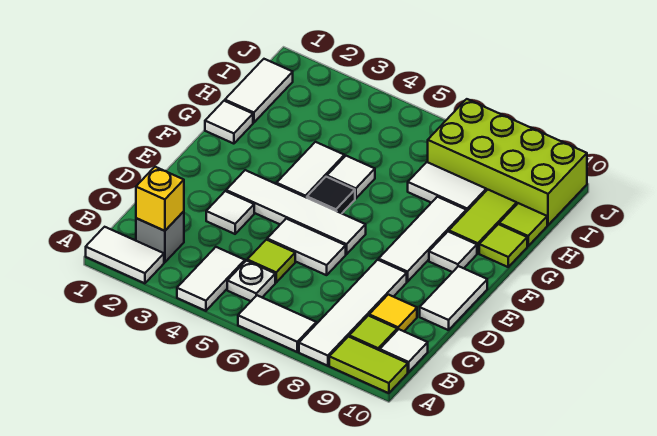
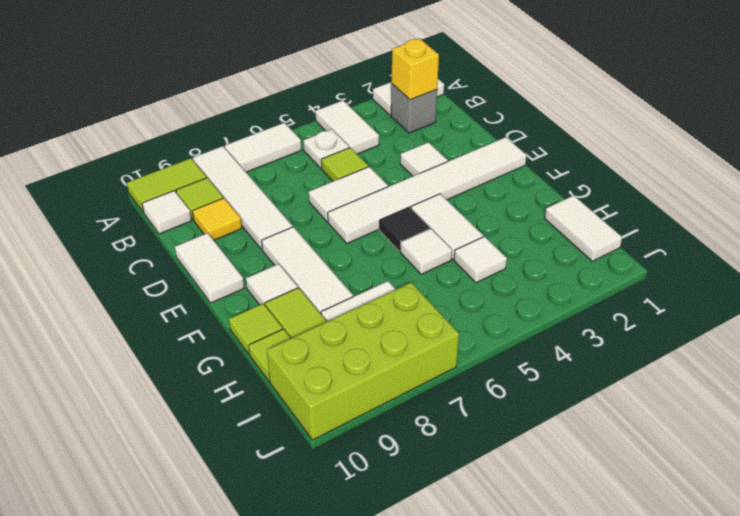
white 1x4 tile [226,170,366,254] -> white 1x6 tile [328,137,527,243]
white 1x1 tile [205,101,253,144] -> white 1x1 tile moved to [454,237,507,283]

